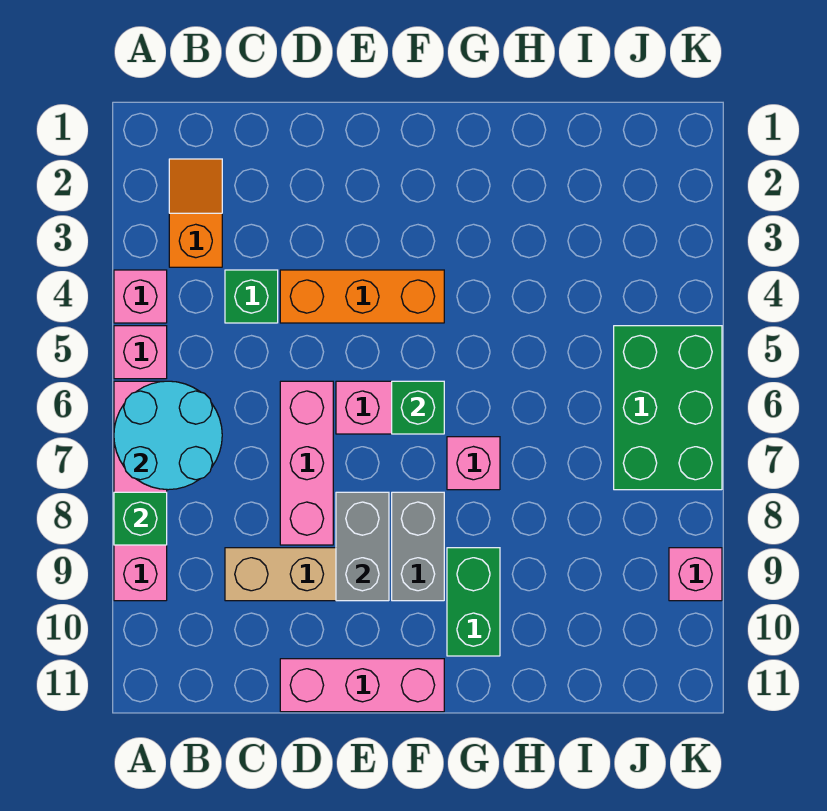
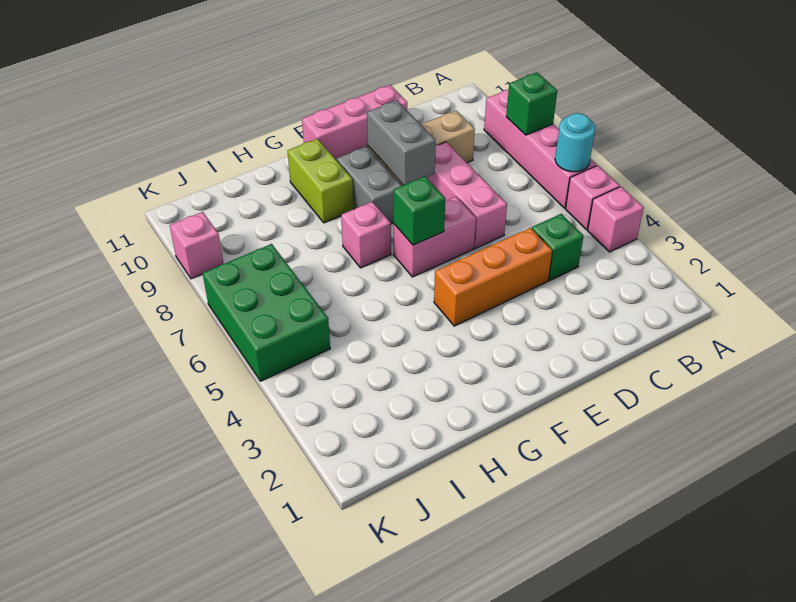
cyan 2x2 round brick [114,381,222,490] -> cyan 1x1 round brick [555,113,595,172]
orange 1x2 slope [169,159,222,267] -> none
green 1x2 brick [447,548,500,656] -> lime 1x2 brick [288,139,354,223]

